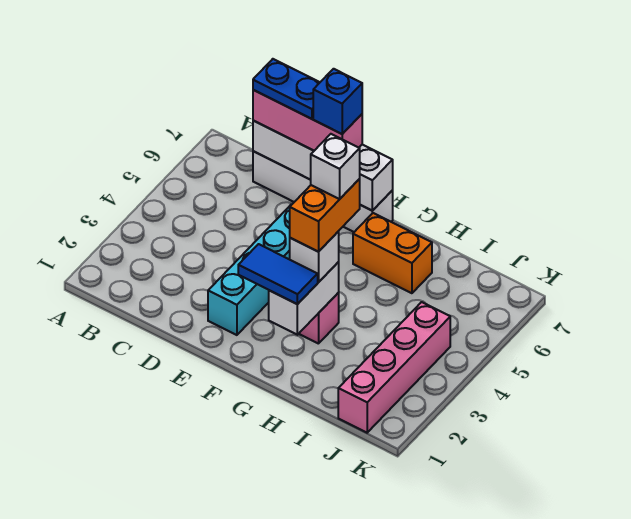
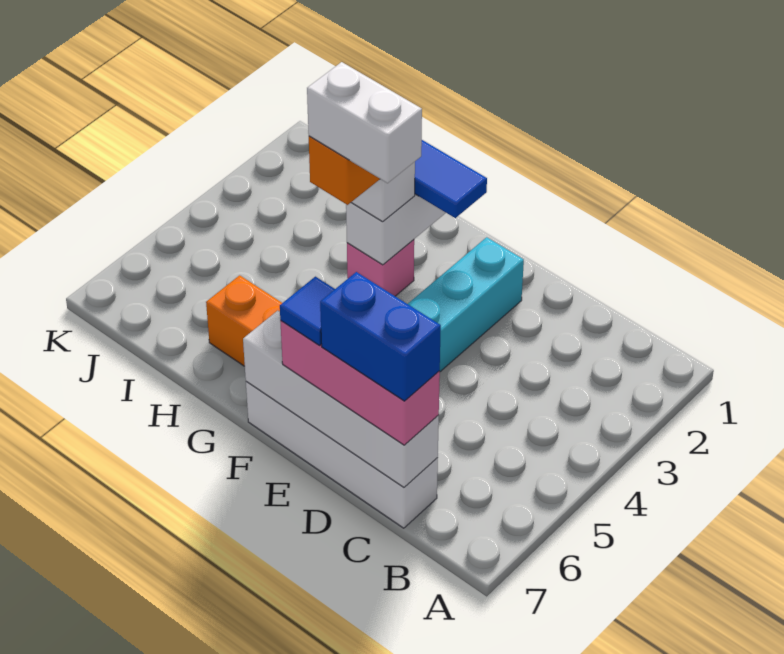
blue 1x2 plate [253,59,320,119] -> blue 1x2 brick [320,272,441,401]
blue 1x1 brick [313,69,362,134] -> blue 1x1 tile [280,277,335,345]
white 1x1 brick [311,134,360,199] -> white 1x2 brick [307,62,422,183]
pink 1x4 brick [338,302,450,433] -> none

